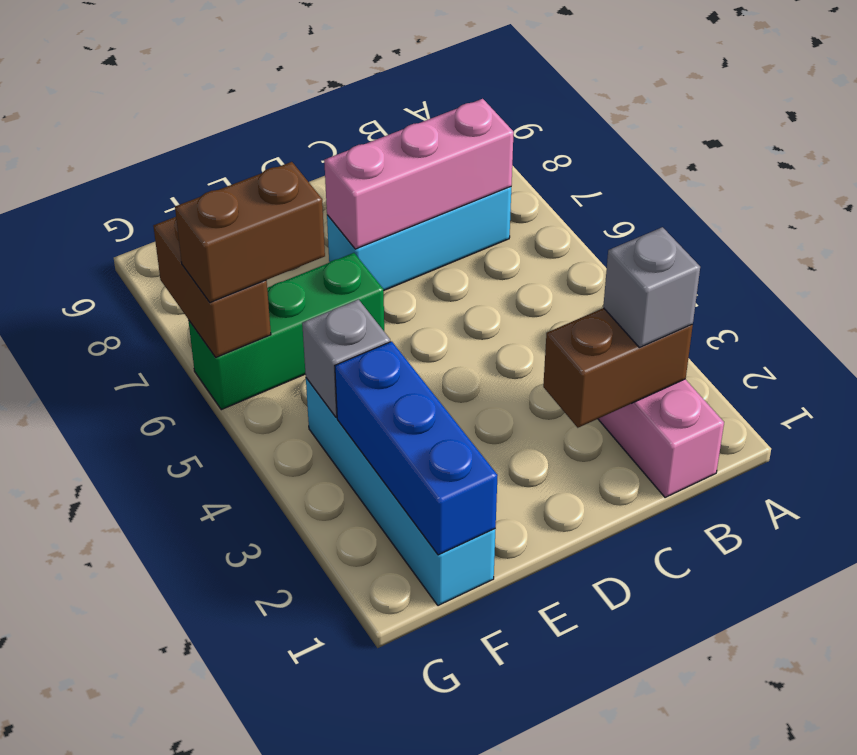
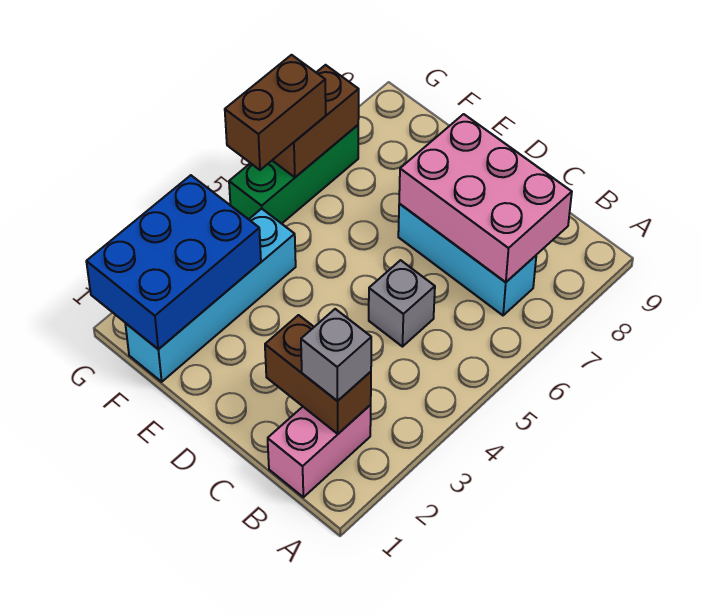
pink 1x3 brick [324,99,514,249] -> pink 2x3 brick [399,114,572,282]
green 1x3 brick [188,253,384,410] -> green 1x3 brick turned to [229,125,358,224]
blue 1x3 brick [335,341,498,555] -> blue 2x3 brick [86,175,261,349]
grey 1x1 brick [302,299,390,417] -> grey 1x1 brick moved to [369,260,435,347]
brown 1x2 brick [175,162,325,302] -> brown 1x2 brick turned to [225,55,326,170]

